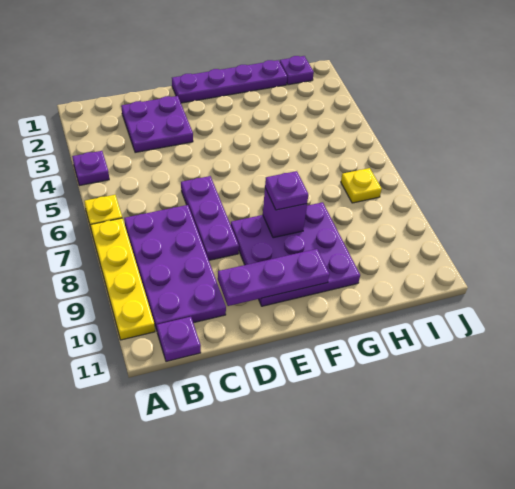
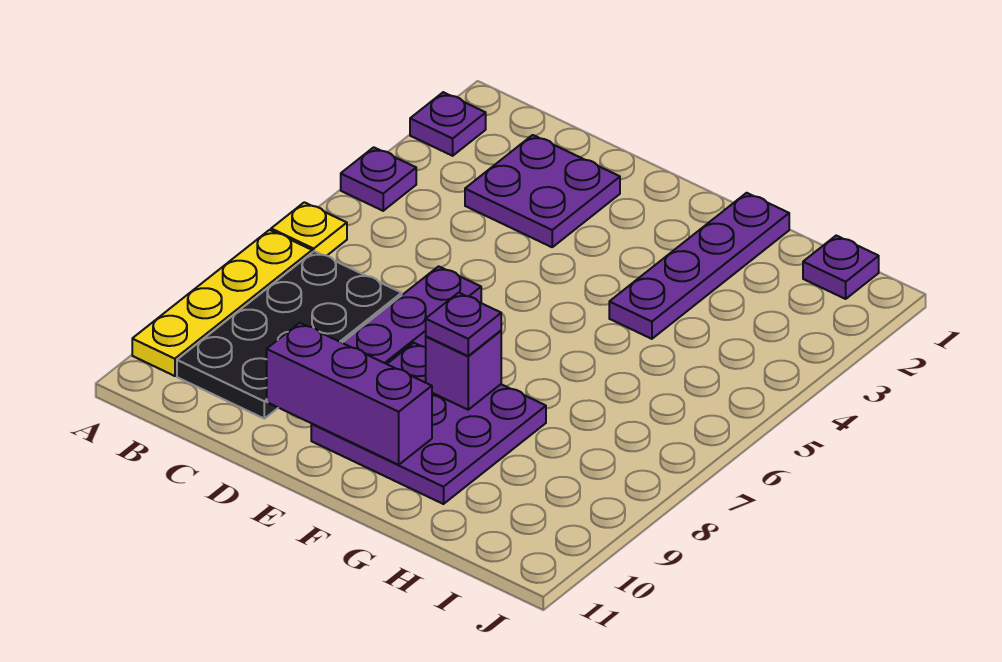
purple 2x4 plate [124,205,226,330] -> black 2x4 plate [177,251,402,419]
purple 1x1 plate [157,317,201,362] -> purple 1x1 plate moved to [410,92,486,156]
purple 1x3 plate [218,249,329,306] -> purple 1x3 brick [267,323,432,465]
purple 1x4 plate [172,60,287,103] -> purple 1x4 plate turned to [609,193,789,339]
yellow 1x1 plate [341,168,382,203] -> none

